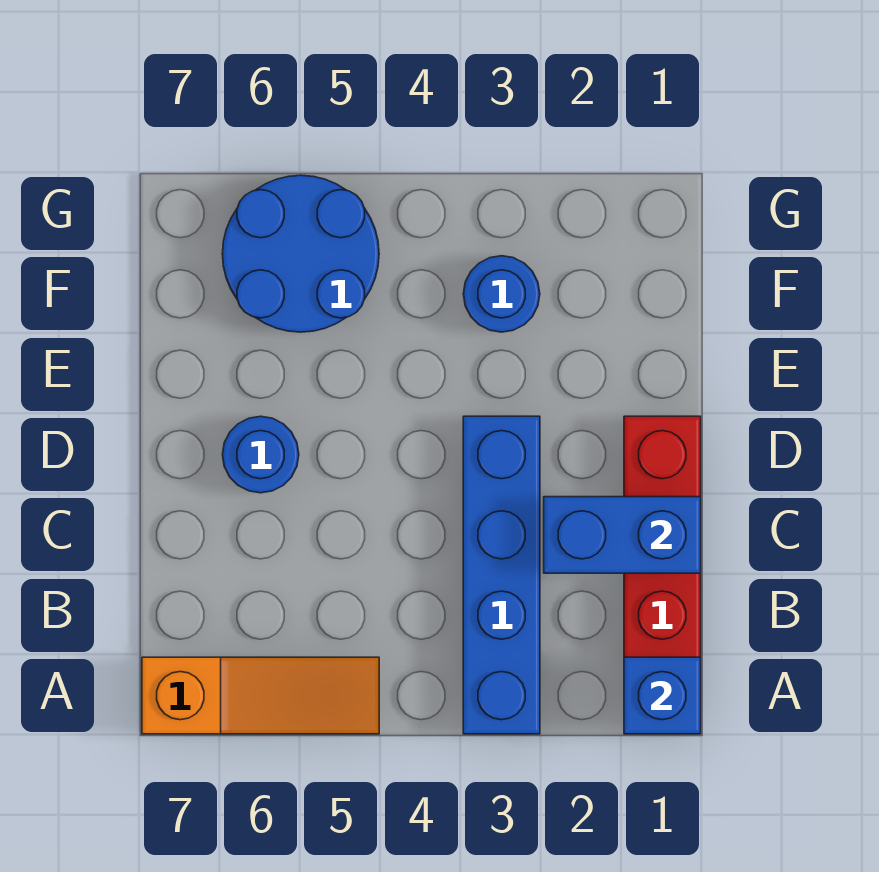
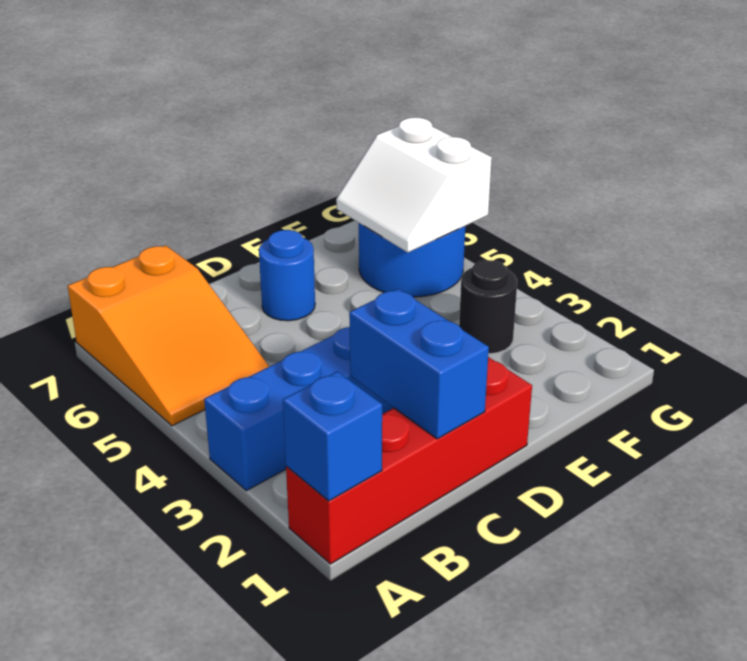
orange 1x3 slope [142,657,379,734] -> orange 2x3 slope [68,245,269,426]
blue 1x1 round brick [463,256,540,332] -> black 1x1 round brick [459,260,517,354]
none -> white 2x2 slope [336,118,492,253]

